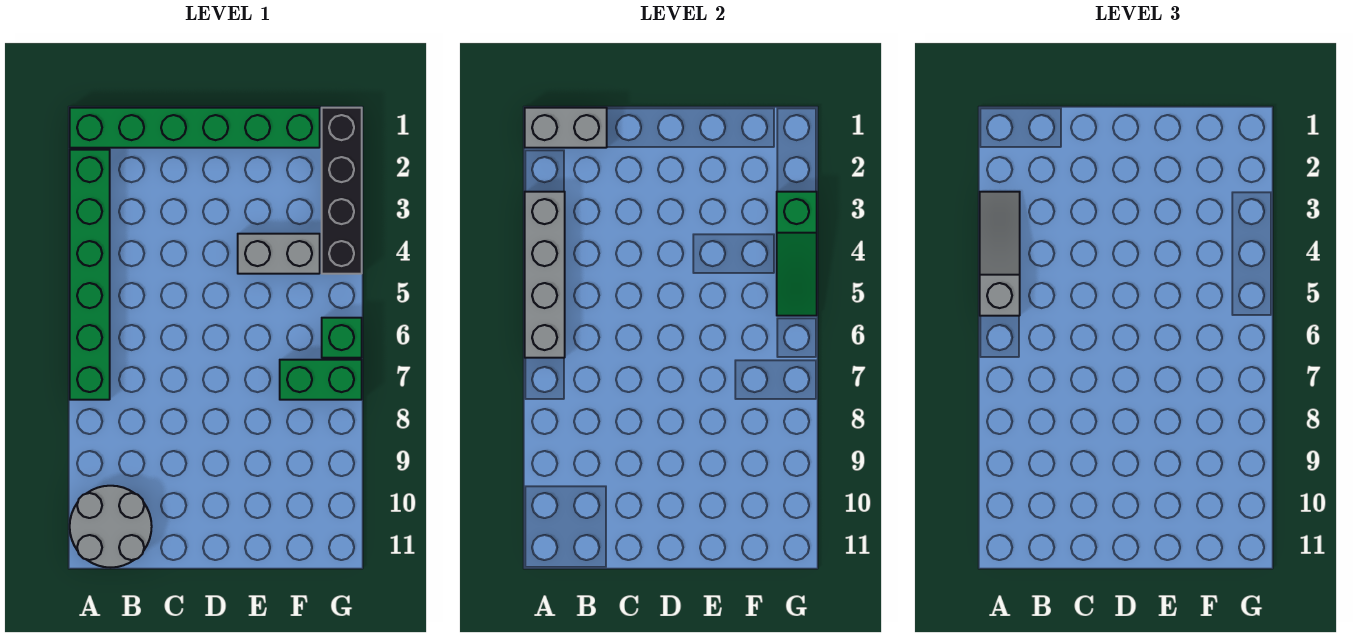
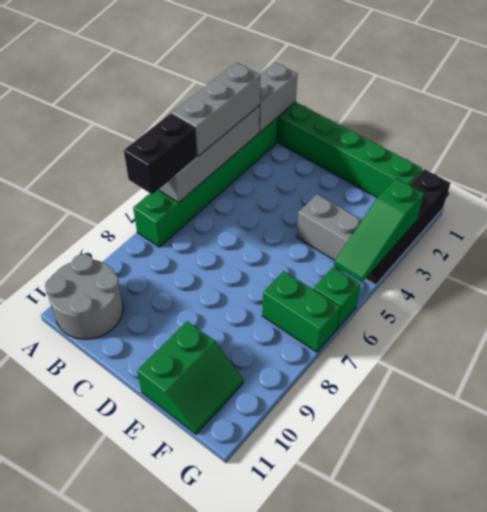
grey 1x2 brick [525,108,607,148] -> grey 1x2 brick turned to [259,62,298,132]
grey 1x3 slope [980,192,1020,316] -> grey 1x3 brick [172,63,260,156]
none -> black 1x2 brick [124,114,197,195]
none -> green 2x2 slope [137,321,243,434]

